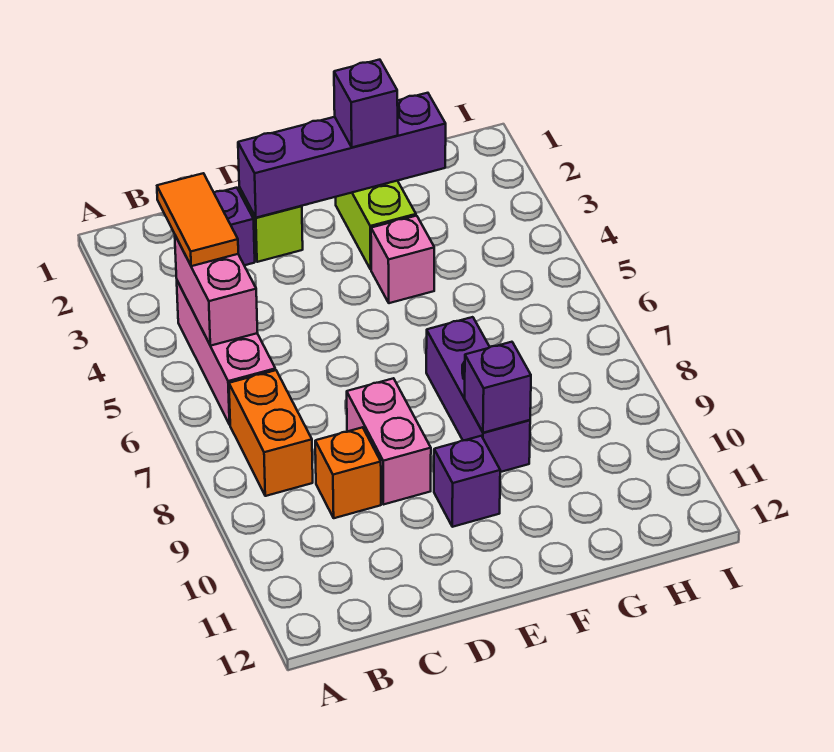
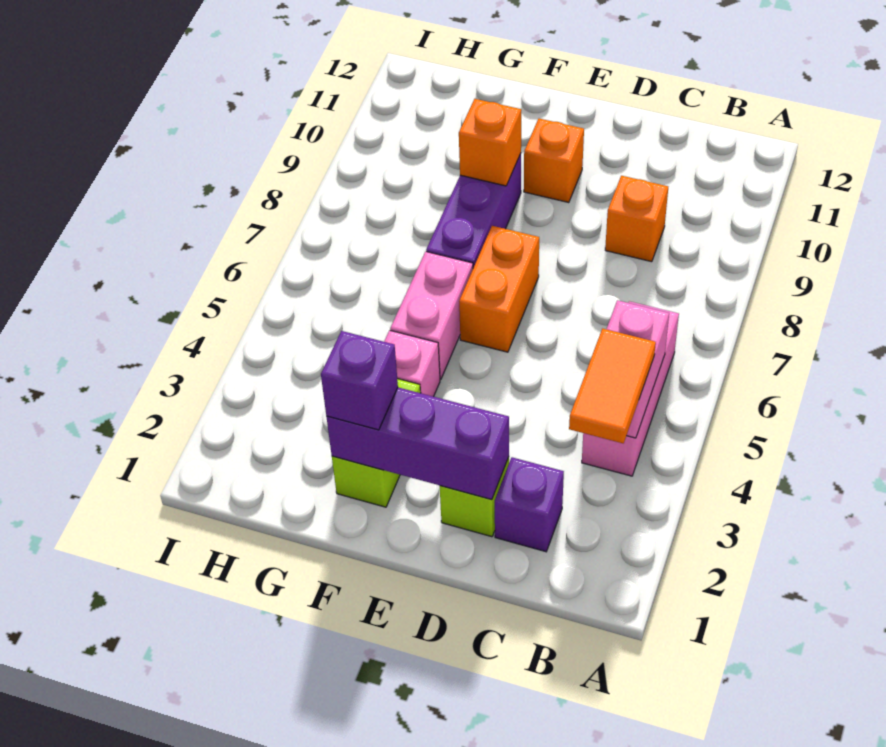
orange 1x2 brick [229,370,313,496] -> orange 1x2 brick moved to [459,226,539,352]
purple 1x4 brick [238,93,446,218] -> purple 1x3 brick [326,387,509,500]
pink 1x2 brick [347,378,431,504] -> pink 1x2 brick moved to [390,252,473,379]
purple 1x1 brick [434,436,500,527] -> orange 1x1 brick [524,119,584,203]
purple 1x1 brick [465,342,531,433] -> orange 1x1 brick [459,99,521,186]

